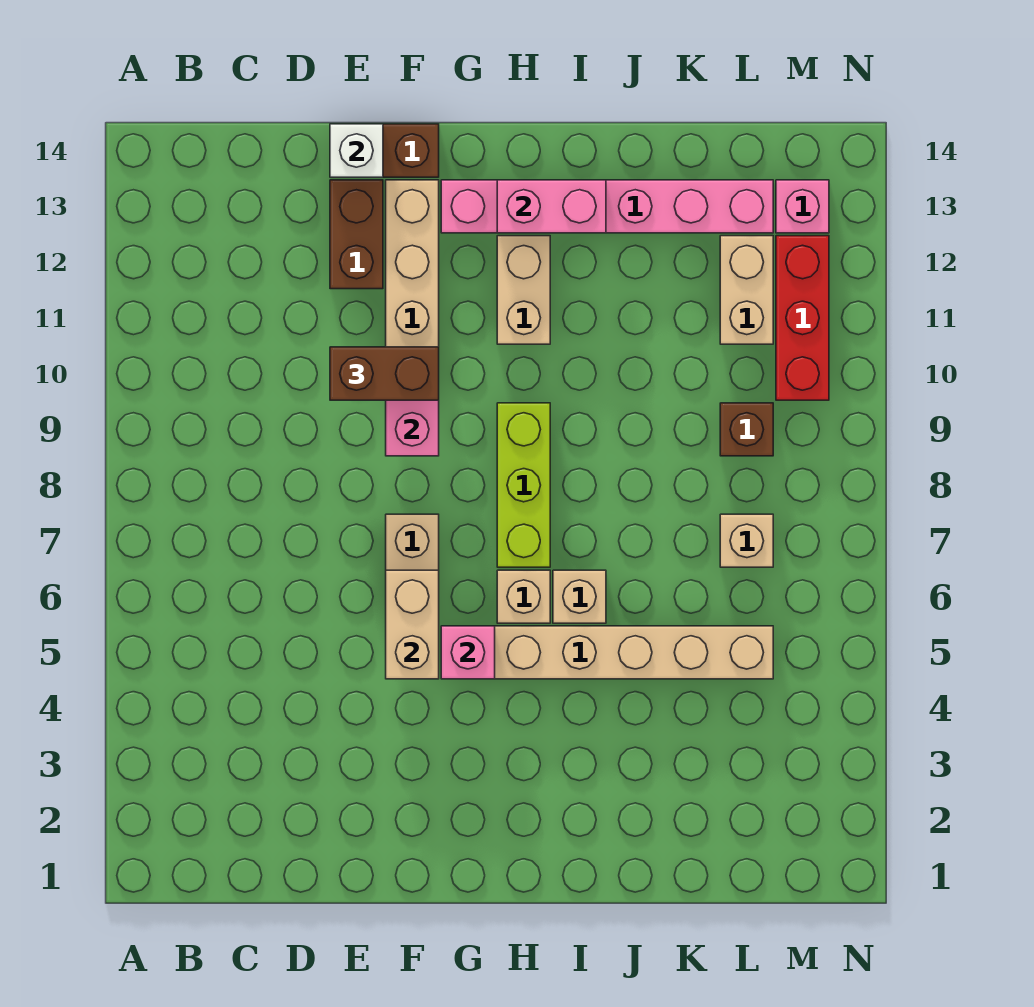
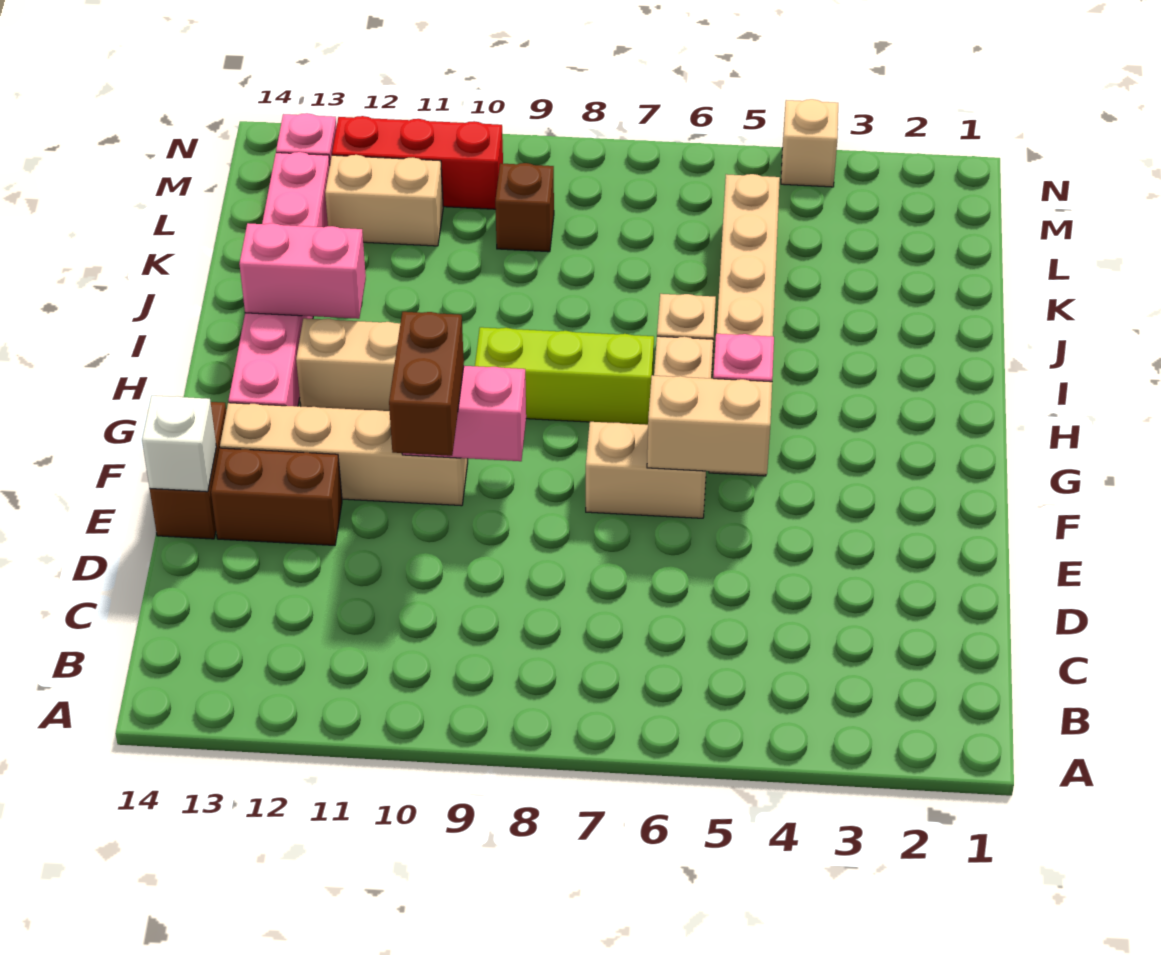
pink 1x2 brick [497,180,606,233] -> pink 1x2 brick turned to [239,223,366,319]
tan 1x1 brick [720,514,773,567] -> tan 1x1 brick moved to [781,99,838,187]

